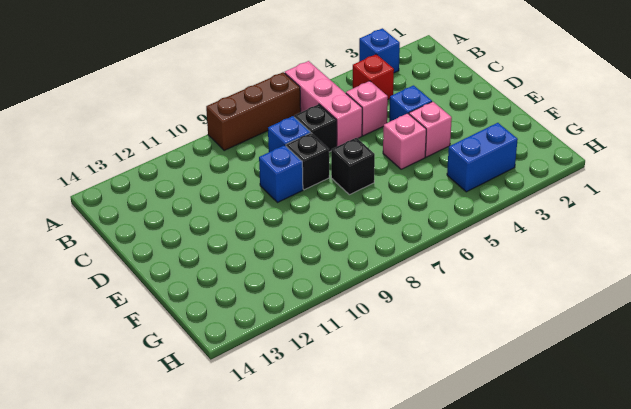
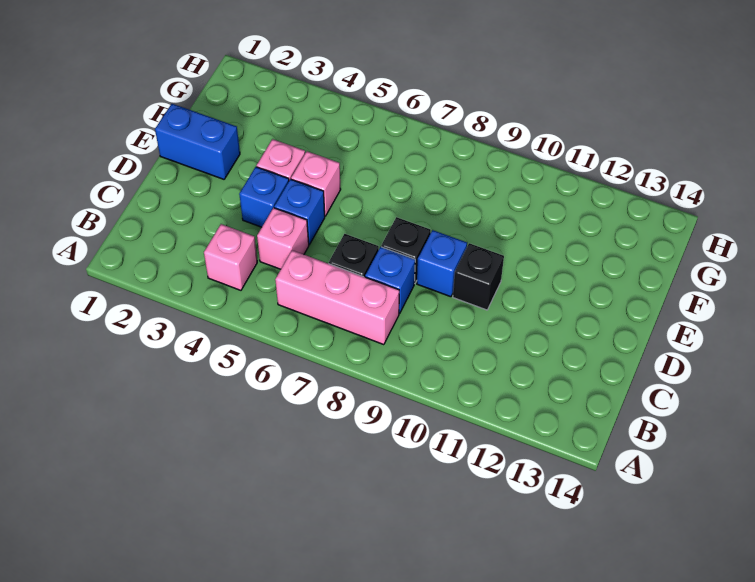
blue 1x1 brick [359,28,400,73] -> blue 1x1 brick moved to [274,179,325,245]
pink 1x3 brick [285,61,362,146] -> pink 1x3 brick turned to [275,250,399,345]
brown 1x3 brick [206,72,301,150] -> none
red 1x1 brick [353,54,394,99] -> pink 1x1 brick [204,224,257,290]
black 1x1 brick [331,138,375,195] -> black 1x1 brick moved to [453,243,504,310]
blue 1x2 brick [447,123,518,192] -> blue 1x2 brick moved to [155,104,240,179]

